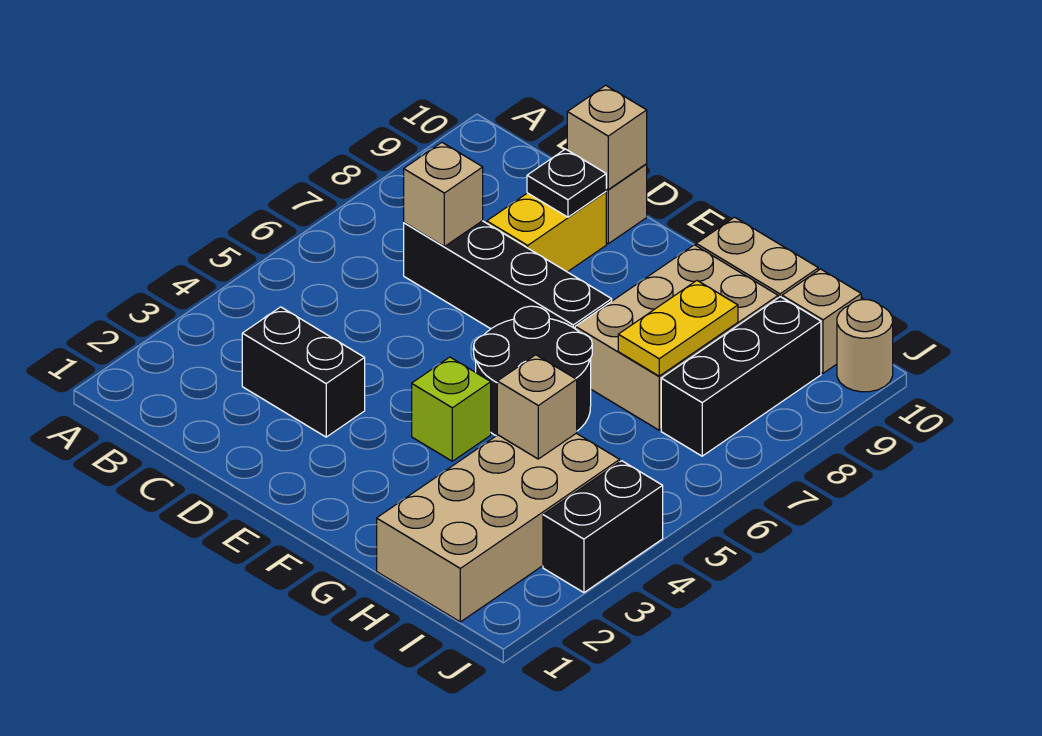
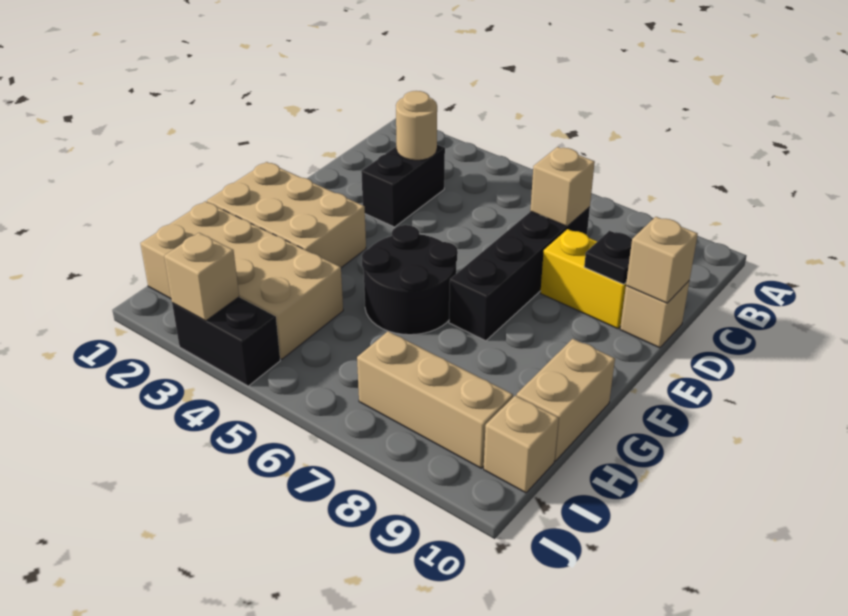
lime 1x1 brick [412,357,491,461] -> none
tan 2x3 brick [575,245,778,430] -> tan 2x3 brick moved to [207,162,366,268]
tan 1x1 brick [497,355,577,459] -> tan 1x1 brick moved to [164,233,239,321]
yellow 1x2 plate [618,281,738,376] -> none
black 1x3 brick [661,297,821,456] -> tan 1x3 brick [357,331,513,468]
tan 1x1 round brick [837,300,893,392] -> tan 1x1 round brick moved to [396,91,437,160]

